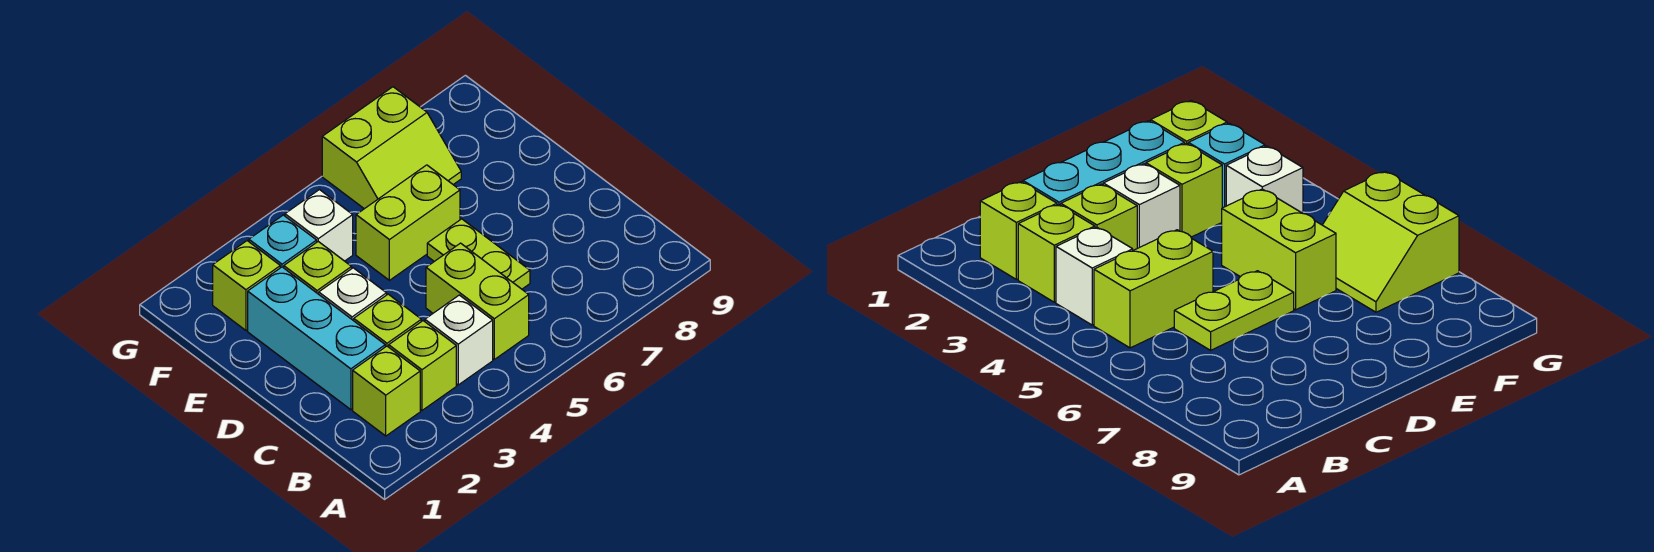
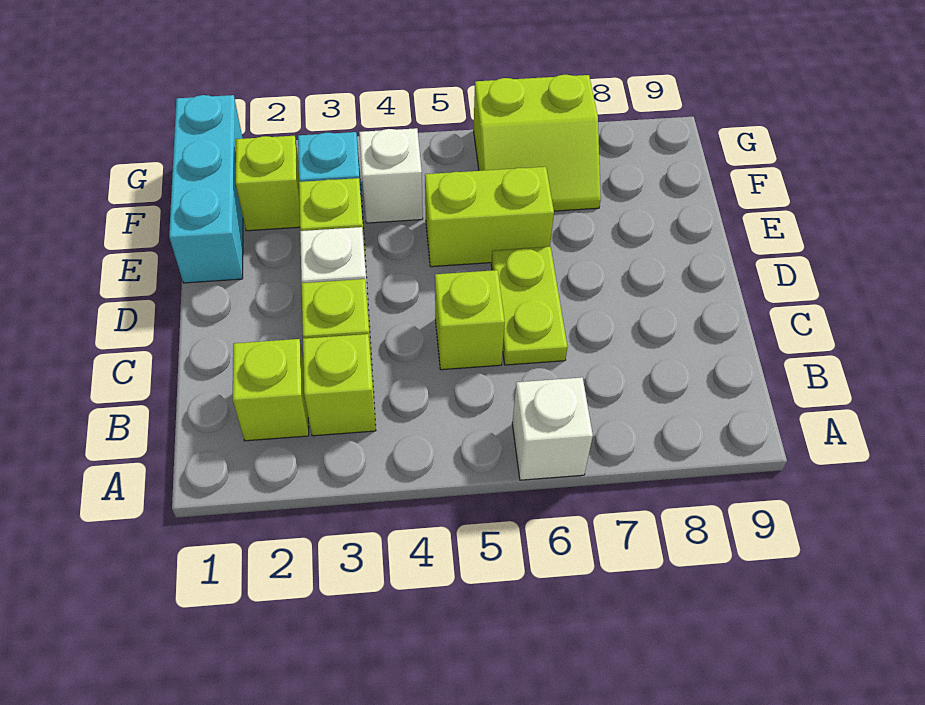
white 1x1 brick [425,295,493,385] -> white 1x1 brick moved to [512,377,593,480]
lime 1x2 brick [426,243,529,359] -> lime 1x1 brick [435,270,505,370]
cyan 1x3 brick [248,267,385,410] -> cyan 1x3 brick moved to [169,95,243,283]

